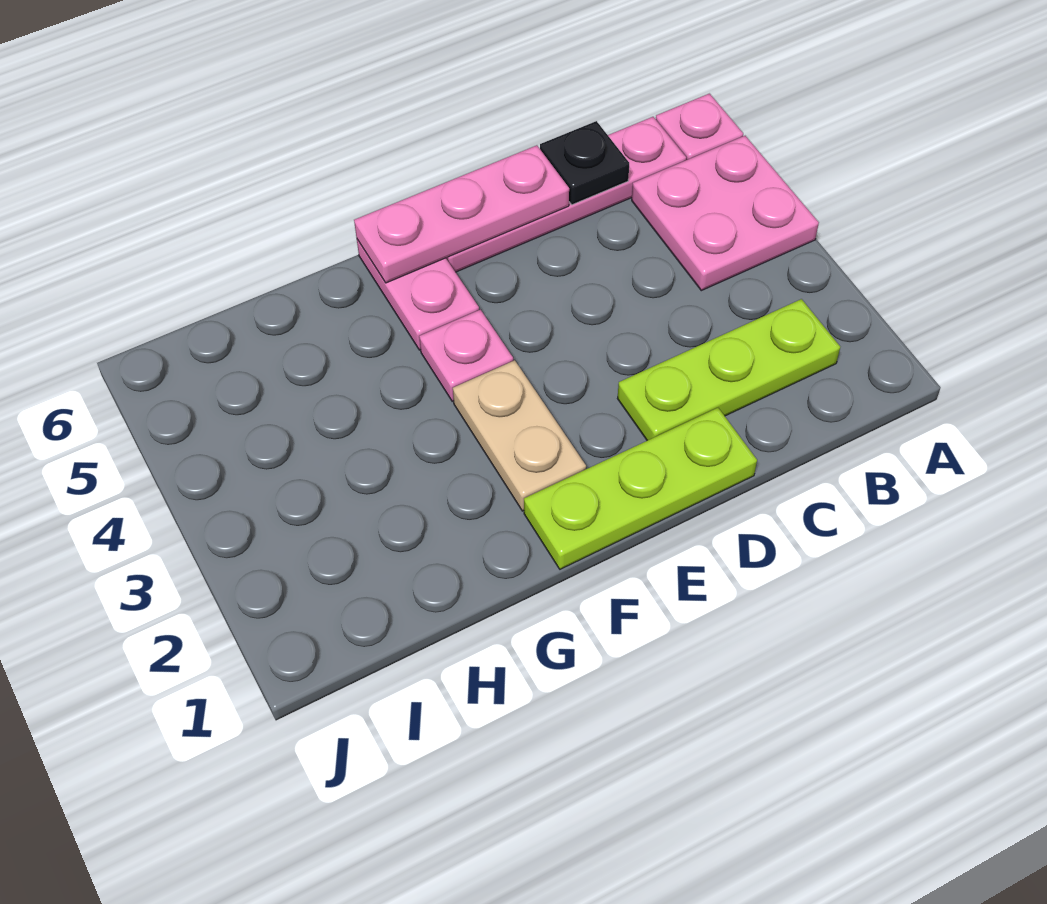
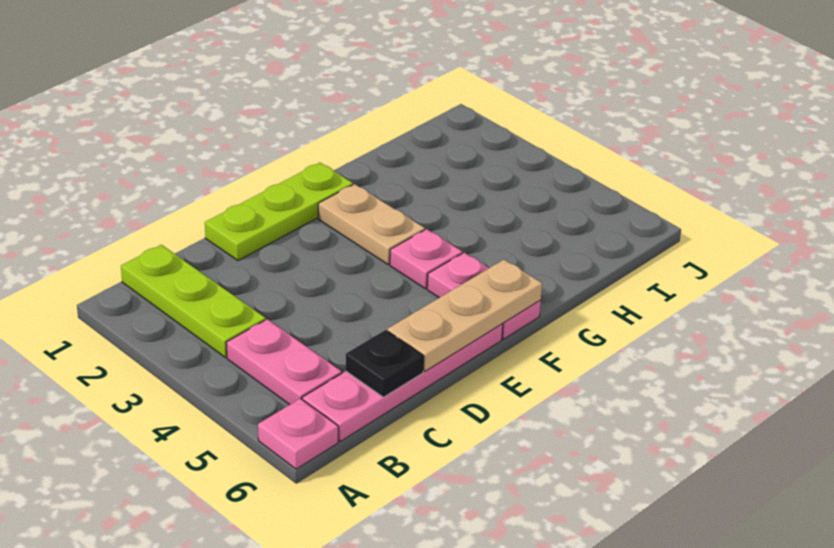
pink 2x2 plate [632,136,819,291] -> pink 1x2 plate [226,319,342,405]
lime 1x3 plate [618,299,840,441] -> lime 1x3 plate turned to [121,245,266,357]
pink 1x3 plate [354,145,569,283] -> tan 1x3 plate [387,260,542,371]

